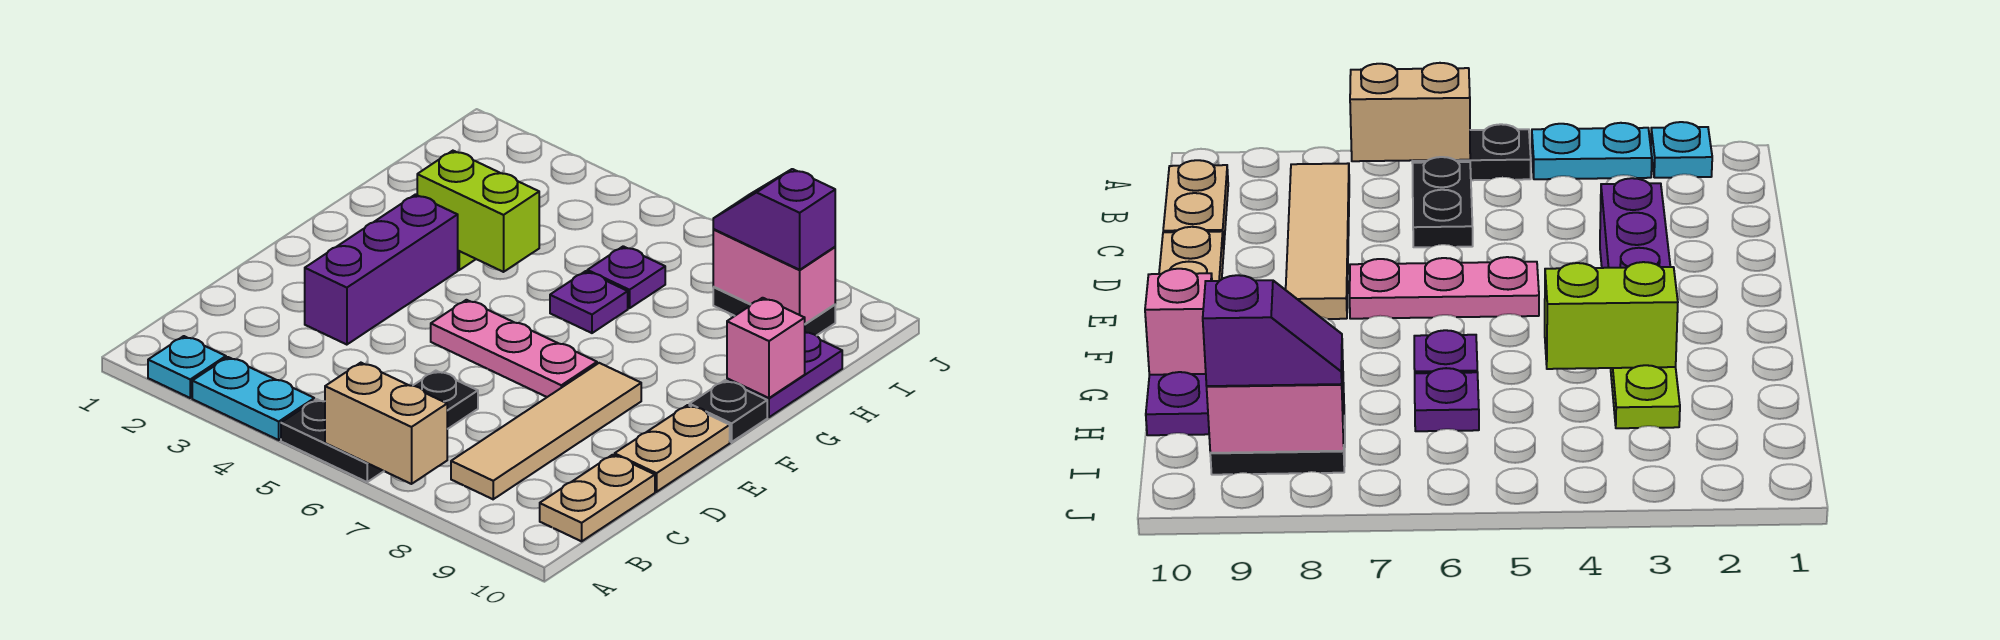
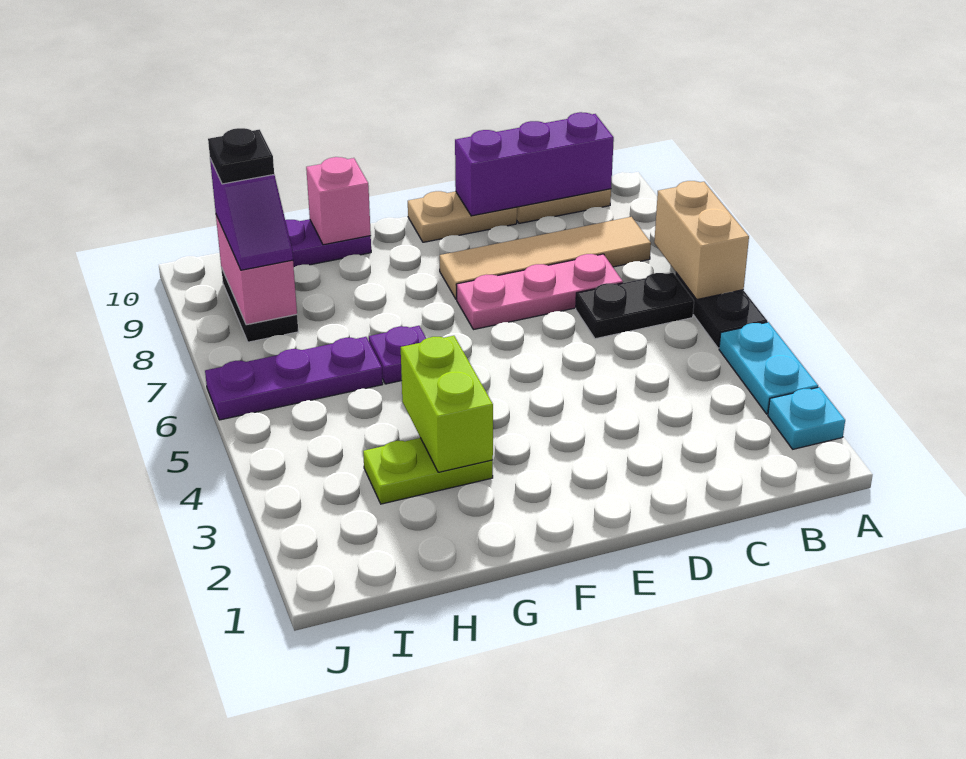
purple 1x3 brick [305,195,458,345] -> purple 1x3 brick moved to [455,112,614,216]
pink 1x3 plate [431,300,597,397] -> pink 1x3 plate turned to [456,254,623,330]
black 1x1 plate [689,380,767,442] -> black 1x1 plate moved to [208,128,274,184]
purple 1x1 plate [587,246,665,308] -> purple 1x3 plate [205,337,383,420]

